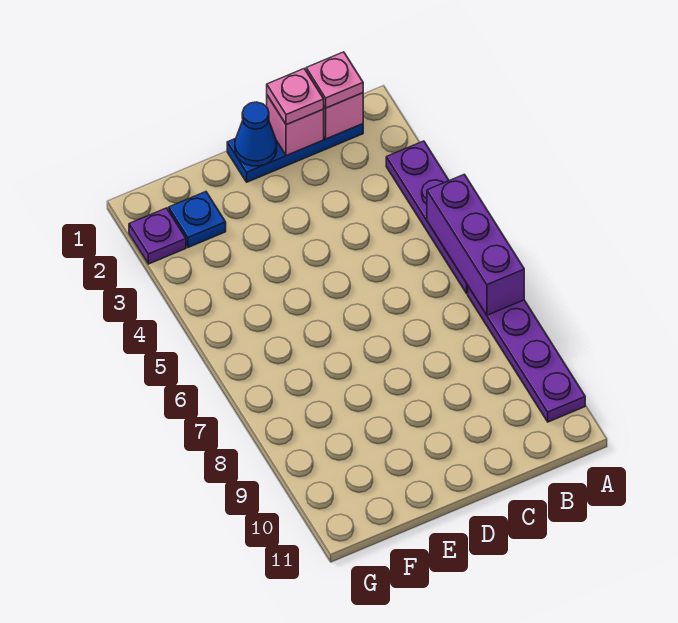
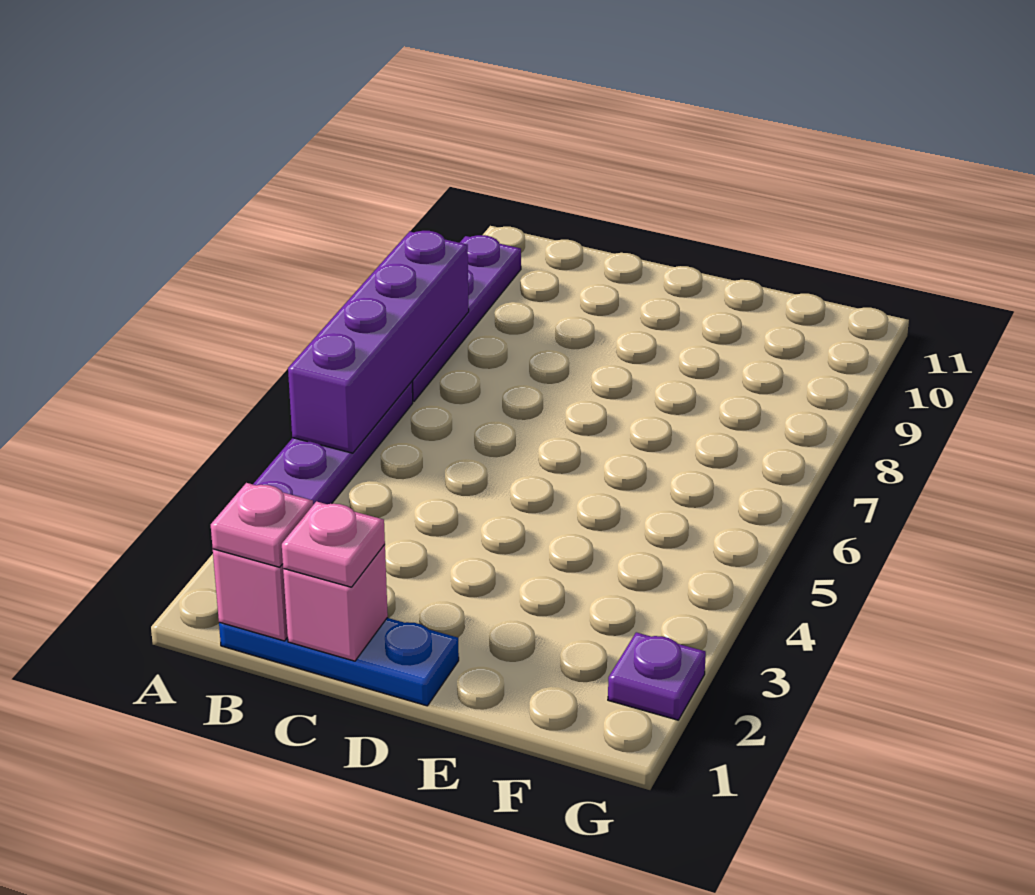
purple 1x3 brick [427,174,524,315] -> purple 1x4 brick [288,231,469,453]
blue 1x1 cone [235,102,277,166] -> none
blue 1x1 plate [169,192,226,247] -> none

